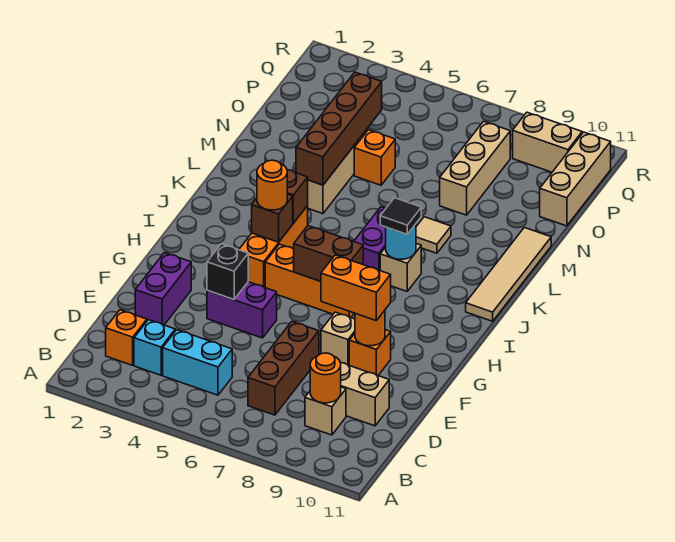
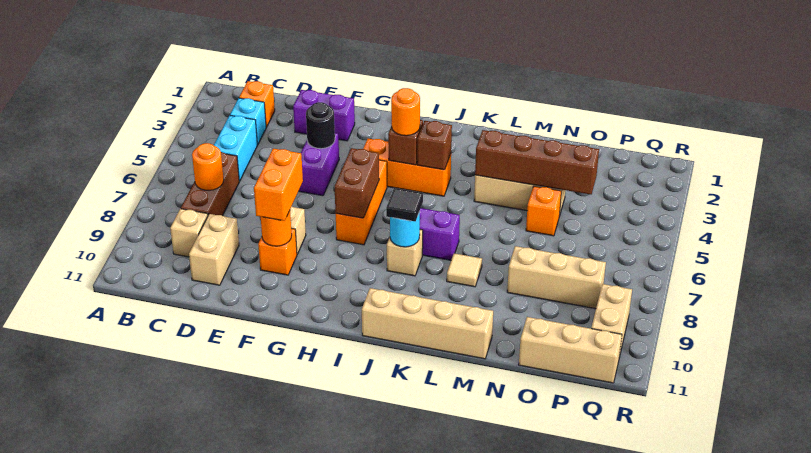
brown 1x3 brick [248,321,319,415] -> brown 1x3 brick turned to [181,152,239,216]
orange 1x1 round brick [310,353,341,403] -> orange 1x1 round brick moved to [192,143,224,190]
black 1x1 brick [207,244,248,300] -> black 1x1 round brick [306,102,335,149]
tan 1x4 tile [466,227,551,321] -> tan 1x4 brick [362,288,493,359]

